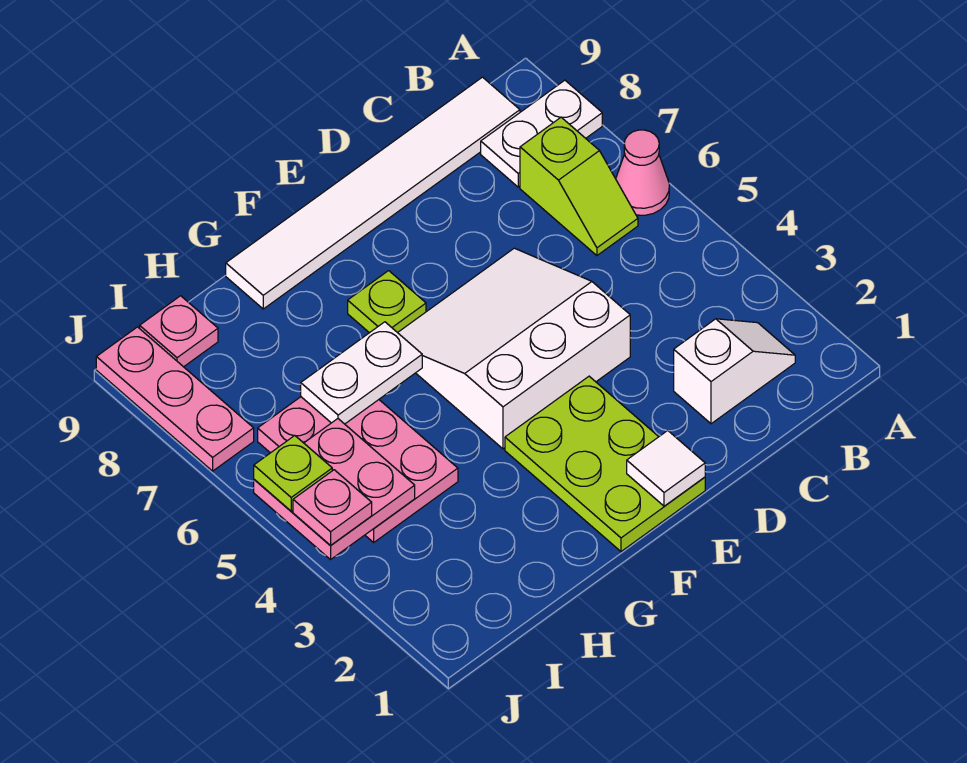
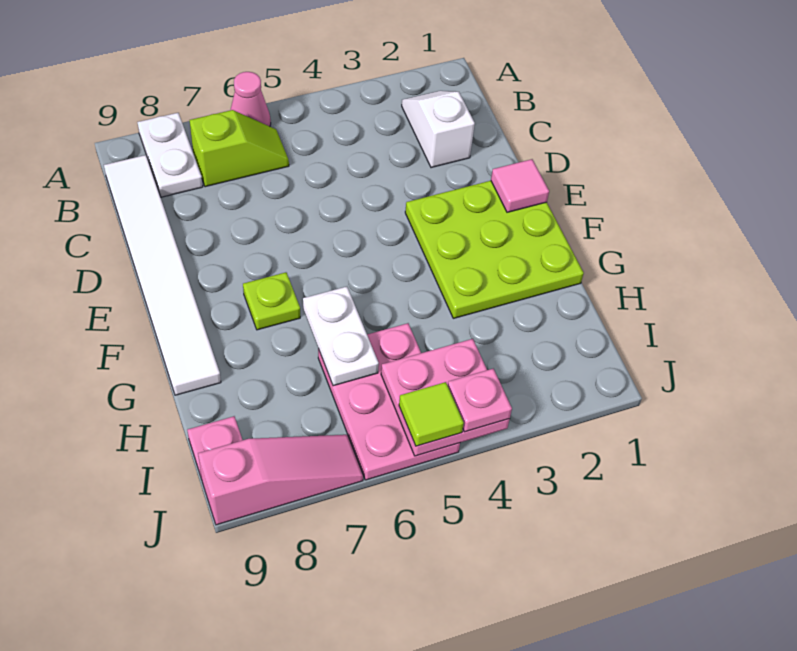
white 3x3 slope [398,248,630,449] -> none
lime 2x3 plate [505,376,705,552] -> lime 3x3 plate [405,181,584,318]
white 1x1 tile [627,431,705,506] -> pink 1x1 tile [491,159,549,212]
pink 2x3 plate [258,397,458,542] -> pink 2x3 plate turned to [318,323,460,480]
lime 1x1 plate [254,436,332,511] -> lime 1x1 tile [399,382,464,446]
pink 1x3 plate [96,327,254,471] -> pink 1x3 slope [198,435,363,525]

